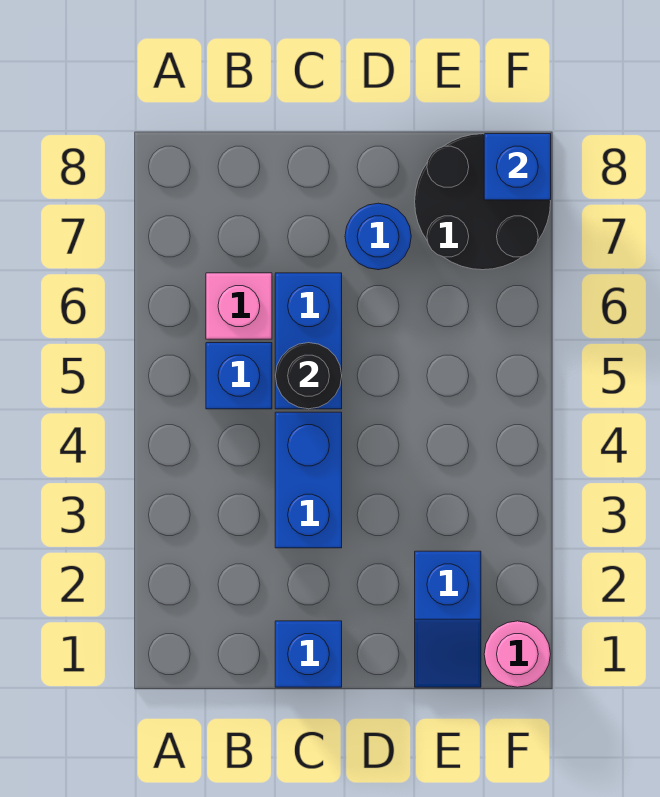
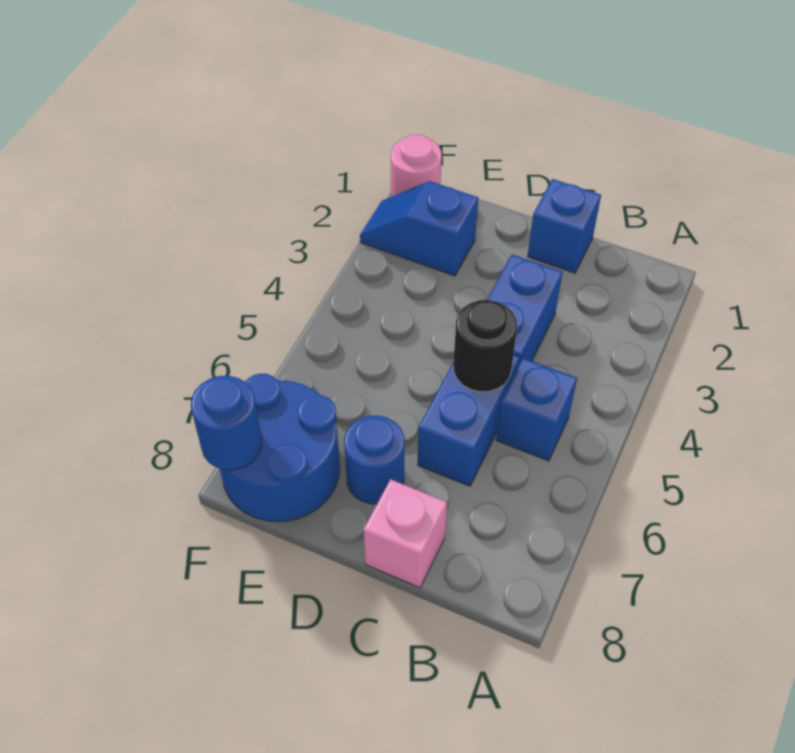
pink 1x1 brick [206,273,272,339] -> pink 1x1 brick moved to [364,479,447,588]
blue 1x2 slope [415,551,481,687] -> blue 1x2 slope turned to [360,181,478,276]
black 2x2 round brick [415,134,551,270] -> blue 2x2 round brick [220,374,340,522]
blue 1x1 brick [484,134,551,200] -> blue 1x1 round brick [191,376,262,470]

